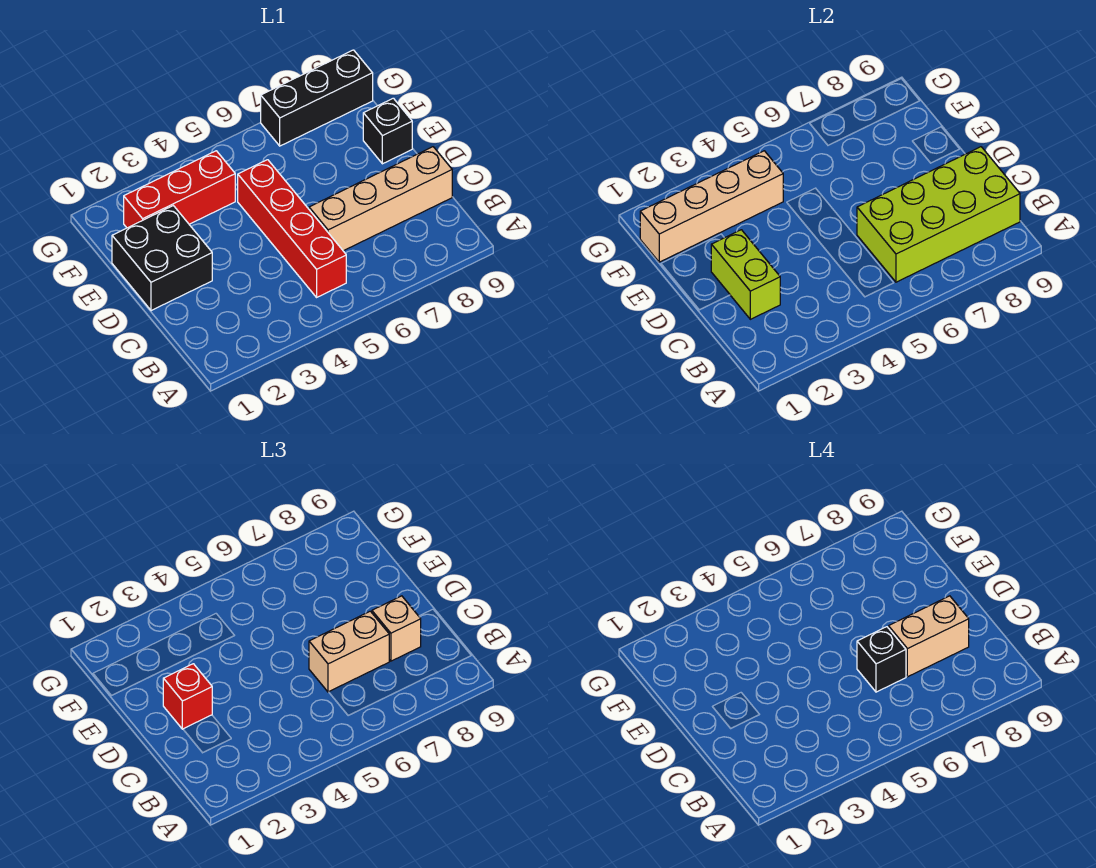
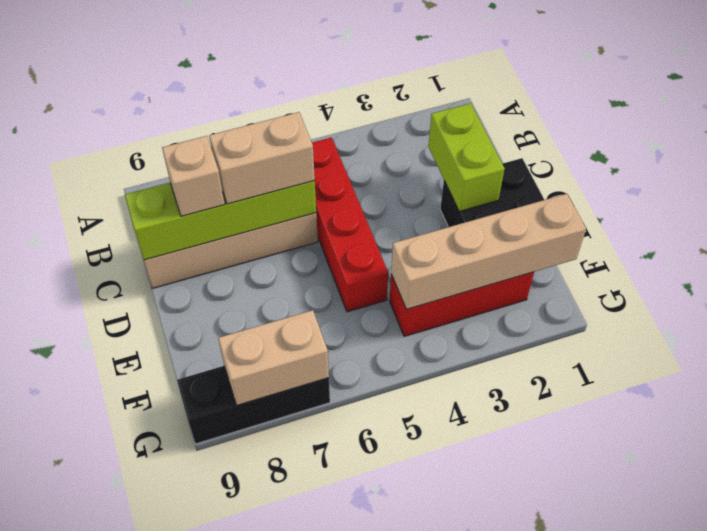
lime 2x4 brick [857,147,1020,282] -> lime 1x4 brick [125,180,316,260]
black 1x1 brick [857,627,906,692] -> none
tan 1x2 brick [889,596,969,677] -> tan 1x2 brick moved to [218,310,329,405]
red 1x1 brick [163,664,212,729] -> none
black 1x1 brick [363,98,412,164] -> none

